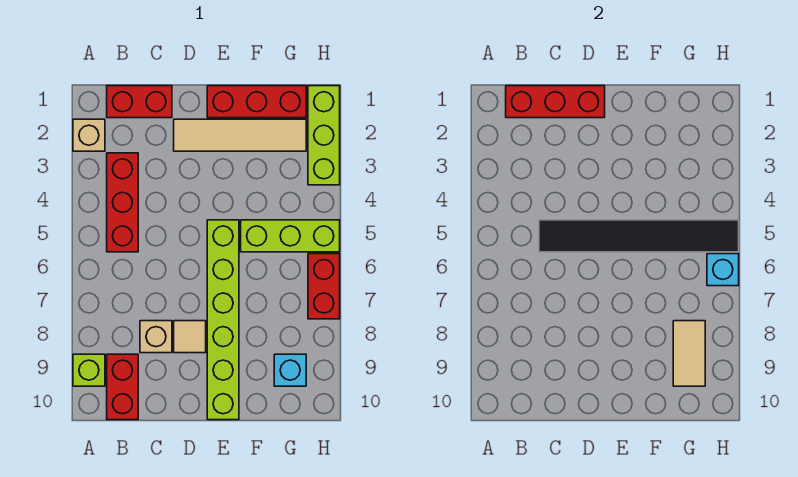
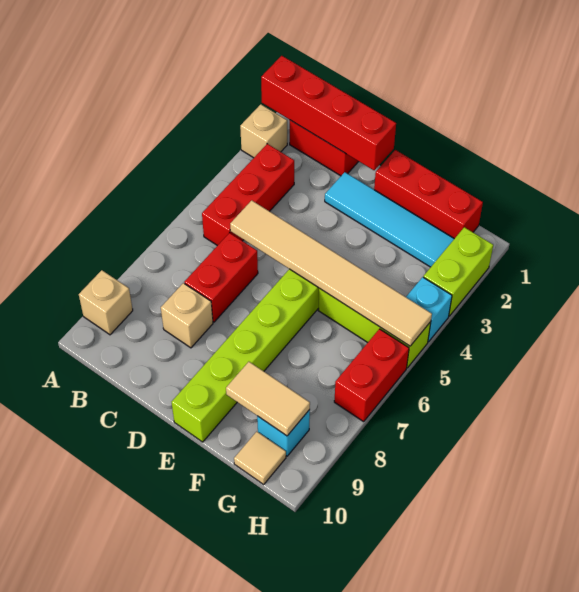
lime 1x1 brick [73,354,105,386] -> tan 1x1 brick [79,270,133,335]
red 1x3 brick [506,86,605,118] -> red 1x4 brick [261,56,396,170]
red 1x2 brick [107,354,138,420] -> red 1x2 brick moved to [184,233,258,322]
black 1x6 tile [539,220,739,252] -> tan 1x6 tile [230,200,432,346]
tan 1x4 tile [174,119,306,151] -> cyan 1x4 tile [325,172,454,267]
tan 1x1 tile [174,321,206,353] -> tan 1x1 tile moved to [234,432,286,484]
tan 1x2 tile [673,321,705,386] -> tan 1x2 tile turned to [226,362,310,436]
lime 1x3 brick [308,86,340,185] -> lime 1x2 brick [424,227,493,316]
cyan 1x1 brick [707,254,739,286] -> cyan 1x1 brick moved to [406,277,452,342]

